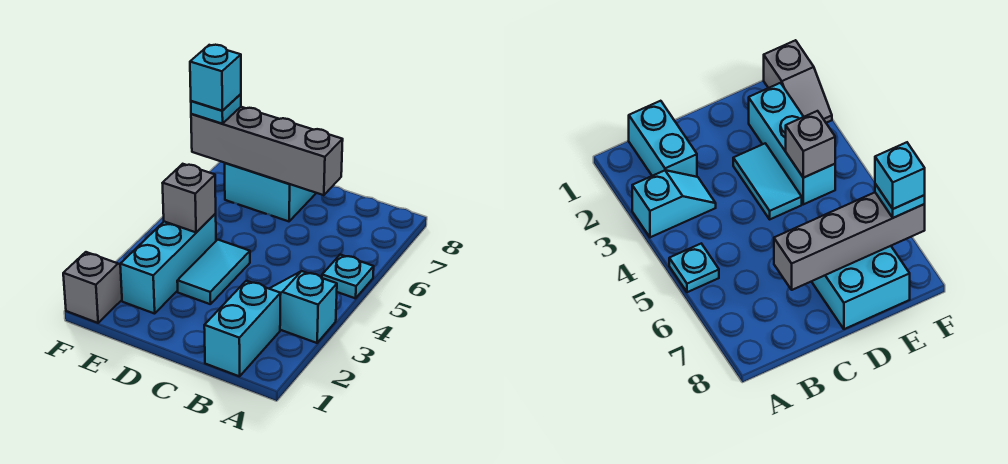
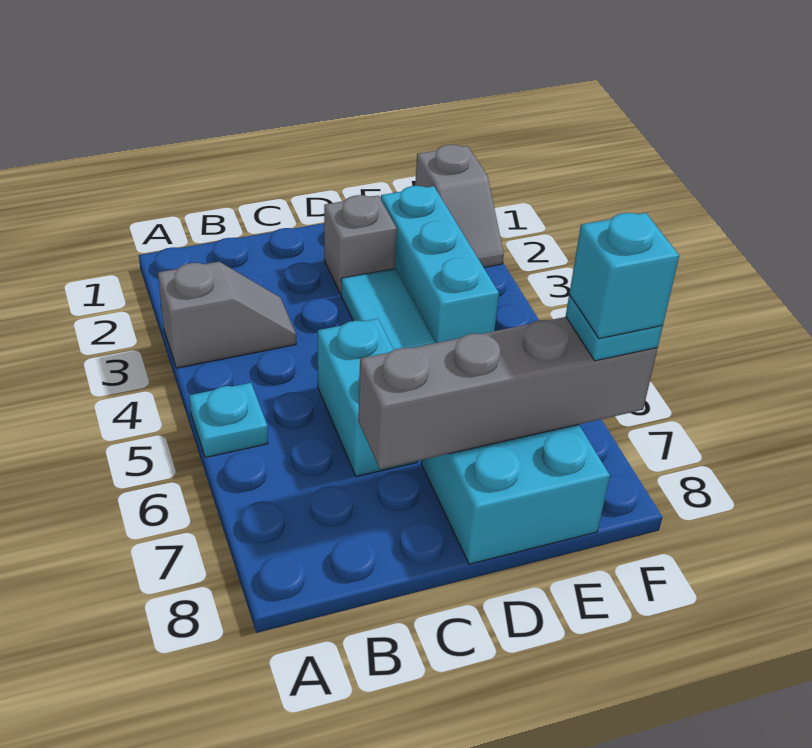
cyan 1x2 slope [269,271,337,343] -> grey 1x2 slope [158,262,296,368]
cyan 1x2 brick [204,281,281,376] -> cyan 1x2 brick moved to [318,319,417,476]
grey 1x1 brick [163,164,216,232] -> grey 1x1 brick moved to [324,195,397,294]

